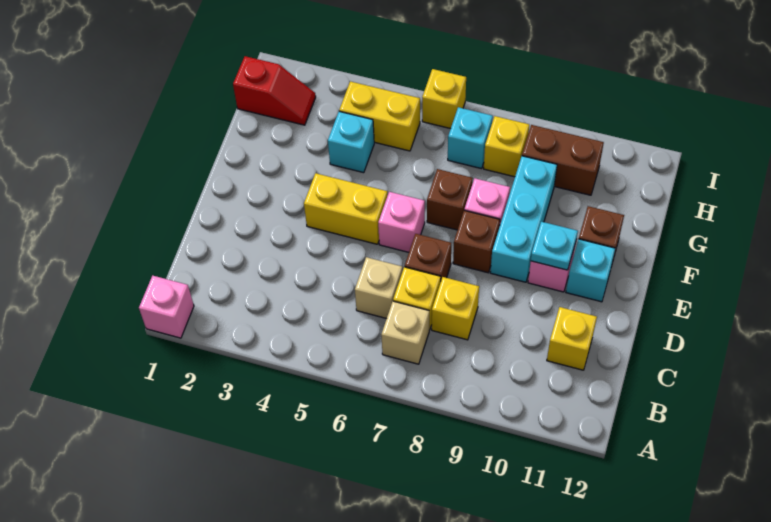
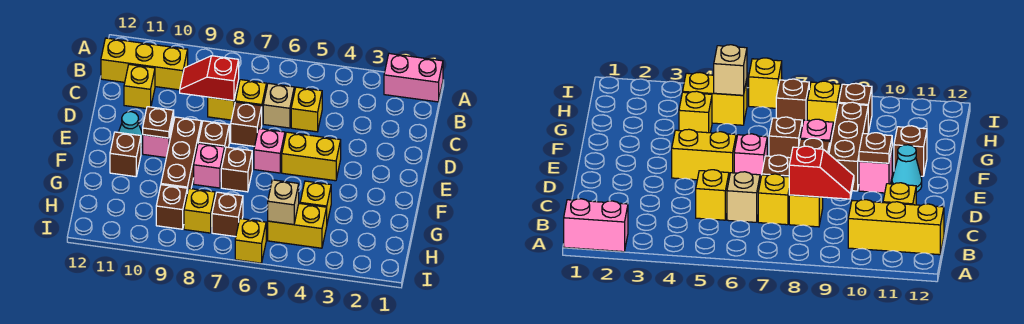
pink 1x1 brick [139,276,194,338] -> pink 1x2 brick [384,54,443,102]
tan 1x1 brick [381,301,429,364] -> tan 1x1 brick moved to [268,180,299,225]
none -> yellow 1x3 brick [101,38,188,90]
none -> yellow 1x1 brick [291,87,322,132]
cyan 1x3 brick [490,156,557,282] -> brown 1x3 brick [161,117,201,193]
cyan 1x1 plate [531,222,578,270] -> brown 1x1 plate [143,107,174,138]
cyan 1x1 brick [566,239,615,302] -> cyan 1x1 cone [119,112,143,147]
cyan 1x1 brick [328,111,374,173] -> yellow 1x1 brick [300,181,331,222]
red 1x2 slope [233,56,316,125] -> red 1x2 slope moved to [180,56,239,101]
cyan 1x1 brick [448,107,493,169] -> brown 1x1 brick [212,192,243,237]
brown 1x2 brick [522,125,604,195] -> brown 1x1 brick [156,185,187,229]

